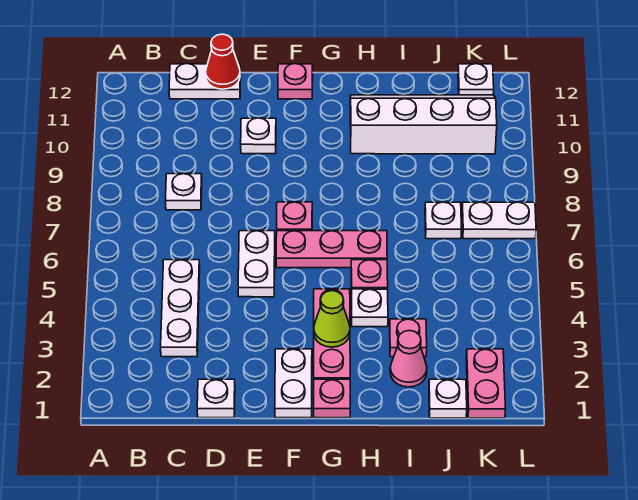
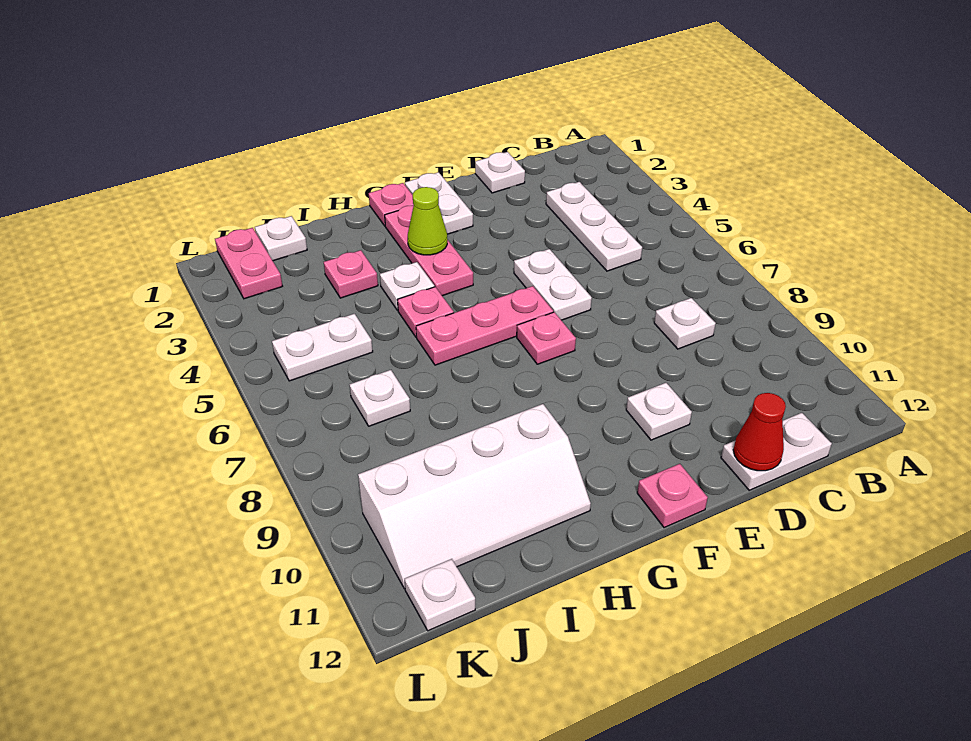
pink 1x1 cone [390,330,427,387] -> none
white 1x2 plate [462,202,536,239] -> white 1x2 plate moved to [272,314,373,381]

